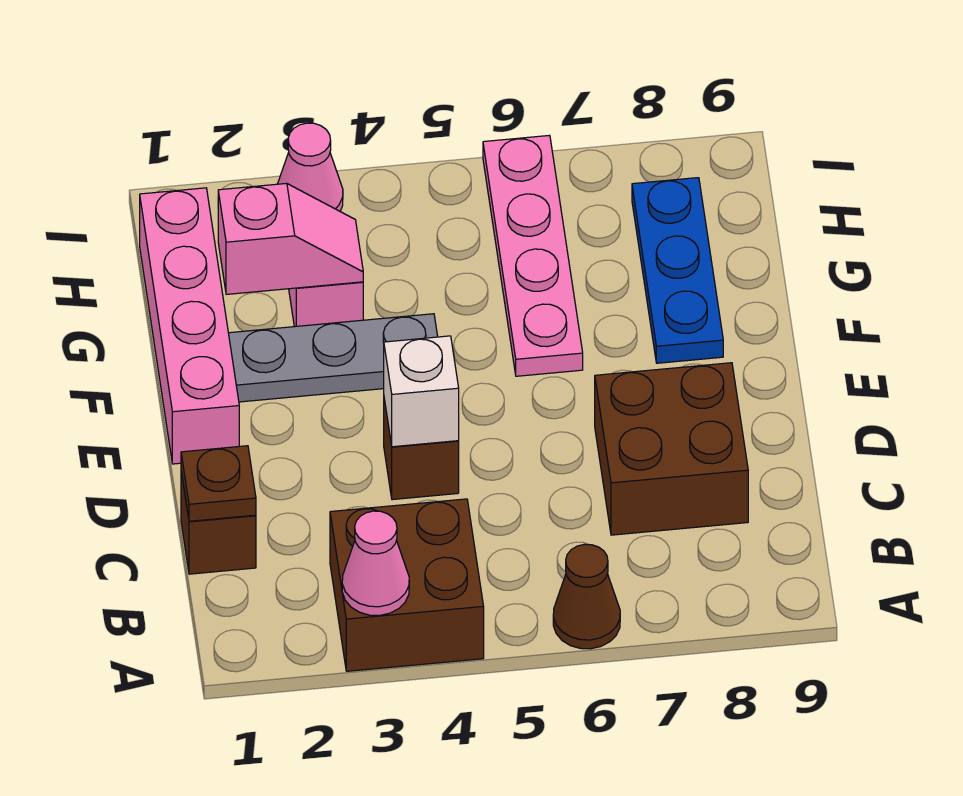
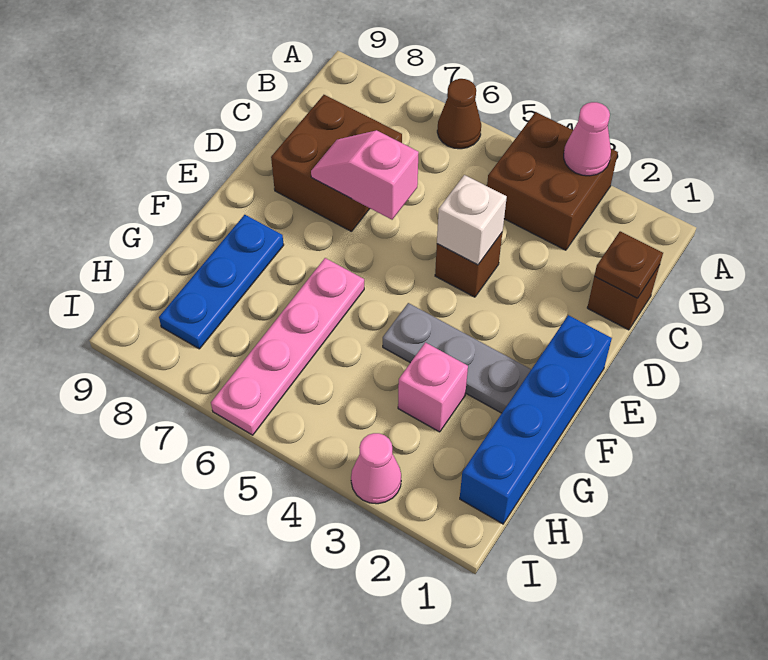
pink 1x4 brick [140,188,239,464] -> blue 1x4 brick [460,315,612,524]
pink 1x2 slope [218,183,363,294] -> pink 1x2 slope moved to [311,130,419,220]

